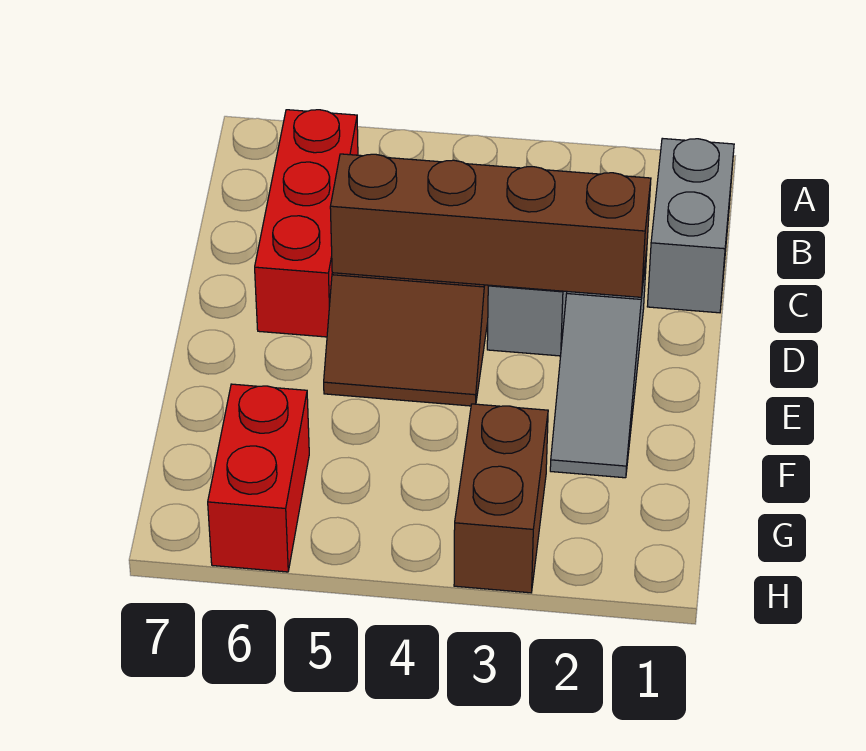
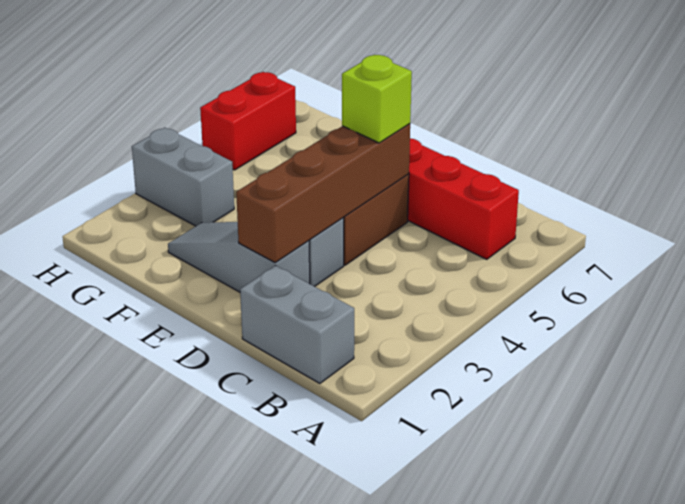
none -> lime 1x1 brick [342,55,412,143]
brown 1x2 brick [454,404,548,593] -> grey 1x2 brick [132,128,234,226]
red 1x2 brick [208,384,309,572] -> red 1x2 brick turned to [200,72,296,170]

